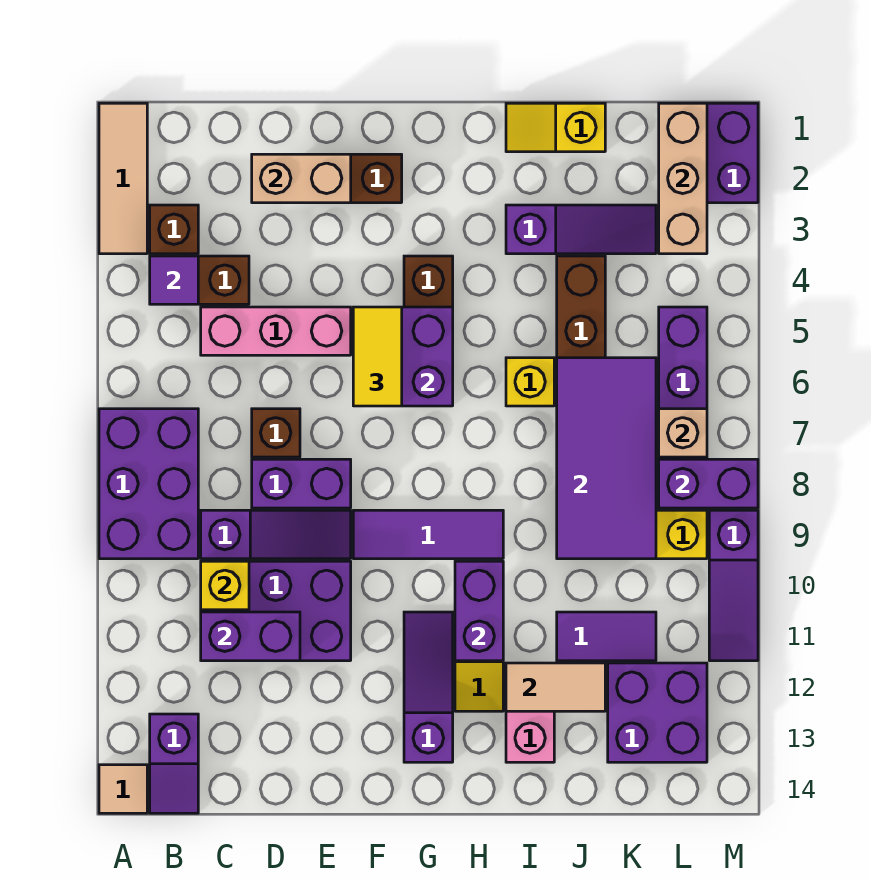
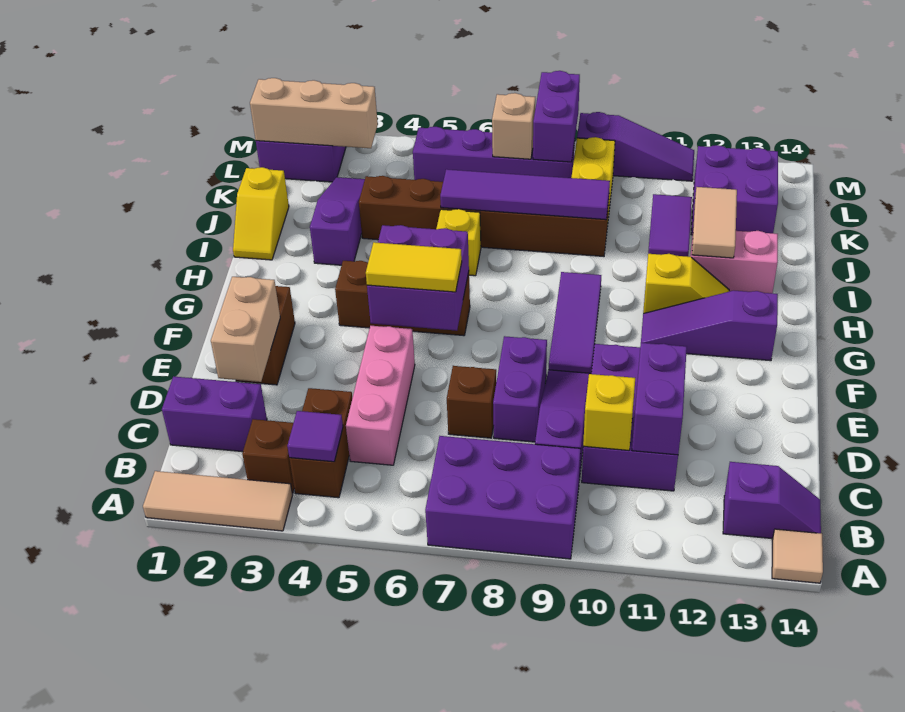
purple 1x2 brick [455,561,503,661] -> purple 1x2 brick moved to [162,376,267,452]
purple 2x4 tile [557,358,656,559] -> purple 1x4 tile [440,169,610,220]

